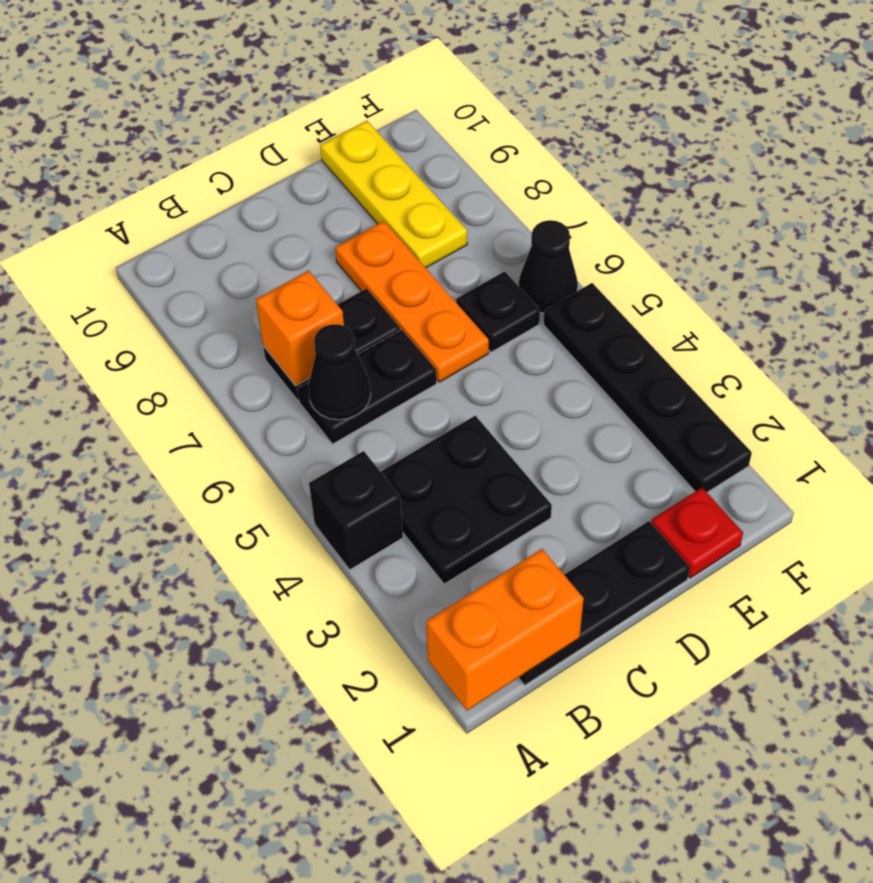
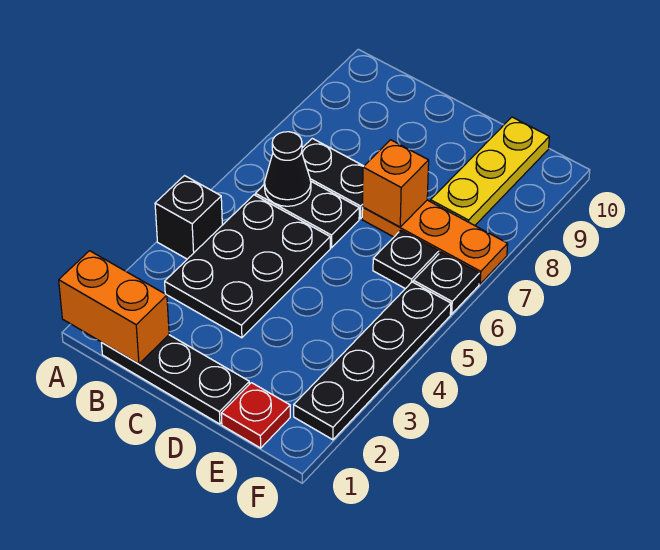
black 2x2 plate [380,416,552,584] -> black 2x3 plate [165,195,330,338]
orange 1x1 brick [256,271,344,386] -> orange 1x1 brick moved to [363,140,429,227]
orange 1x3 plate [335,221,489,382] -> orange 1x3 plate turned to [362,200,508,284]
black 1x1 cone [519,220,578,313] -> black 1x1 plate [413,252,479,314]

